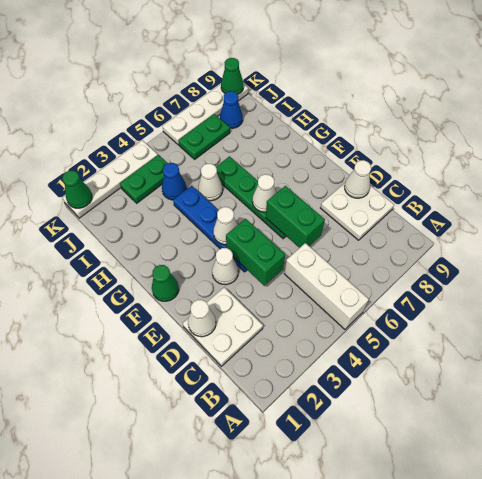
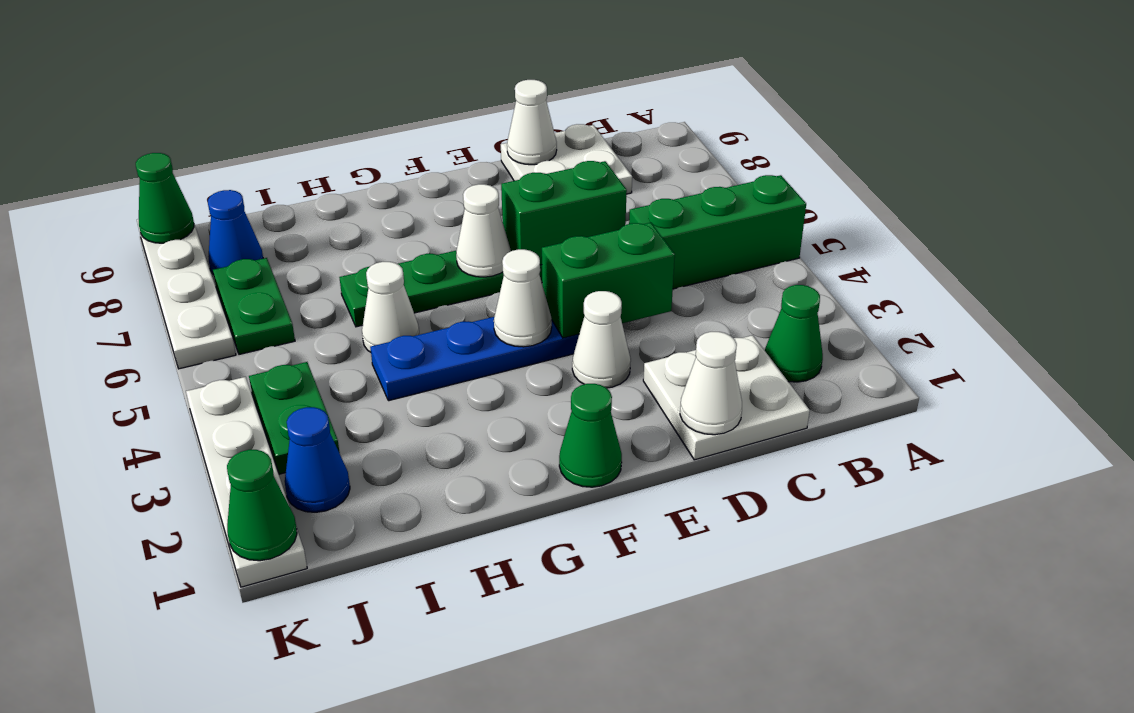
white 1x3 brick [284,243,369,329] -> green 1x3 brick [629,175,806,289]
none -> green 1x1 cone [765,285,823,382]
blue 1x1 cone [162,163,187,200] -> blue 1x1 cone moved to [285,407,350,512]

